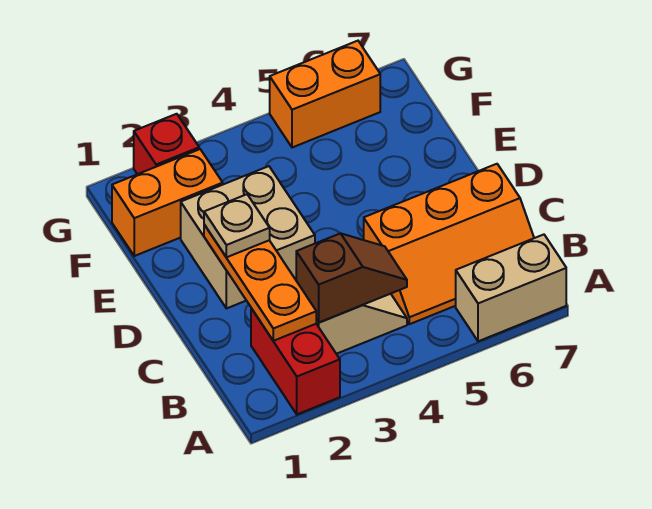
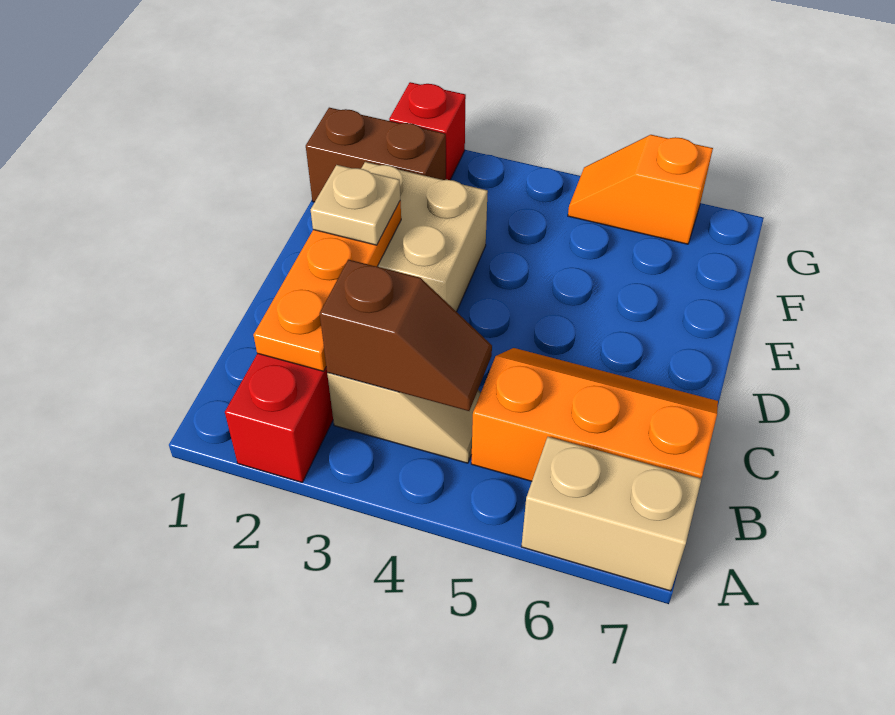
orange 2x3 slope [364,164,534,324] -> orange 2x3 slope turned to [471,348,718,481]
orange 1x2 brick [112,149,223,256] -> brown 1x2 brick [306,108,446,202]
orange 1x2 brick [270,41,380,148] -> orange 1x2 slope [568,135,713,244]

